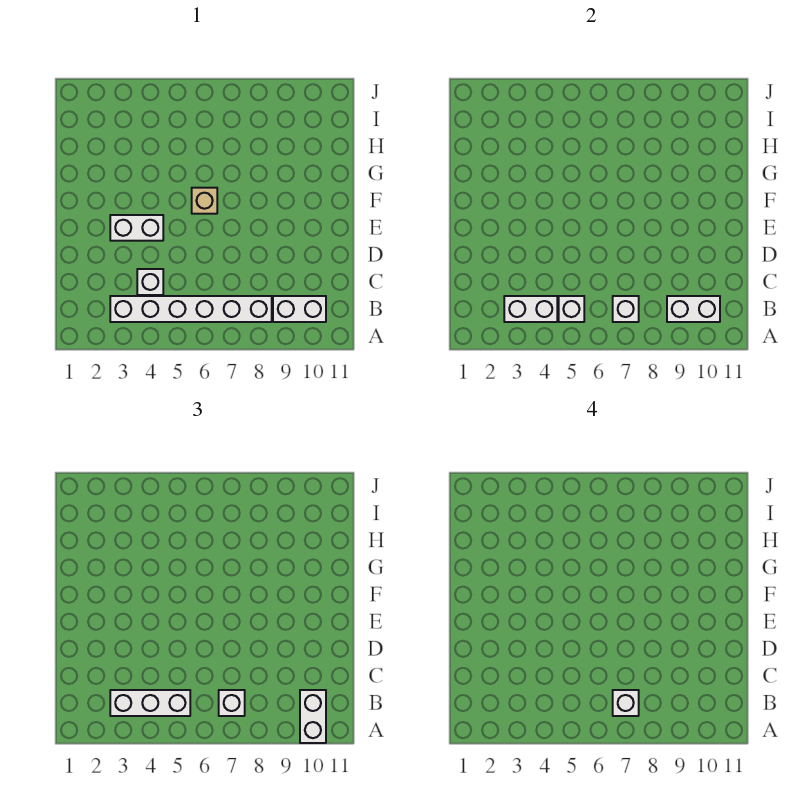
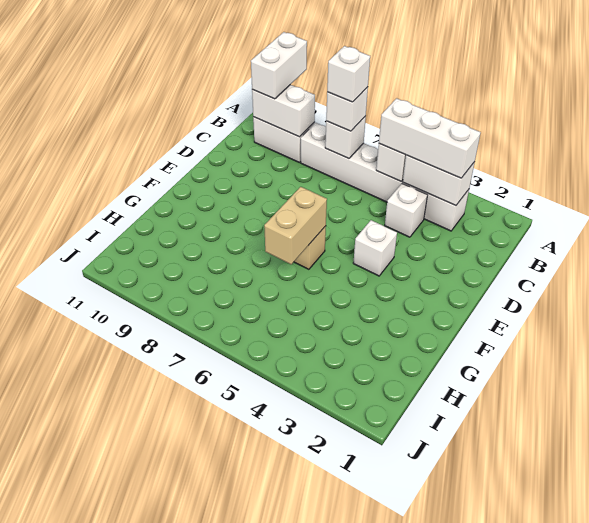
white 1x2 brick [110,215,163,241] -> white 1x1 brick [353,220,397,276]
none -> tan 1x2 brick [264,187,327,264]

